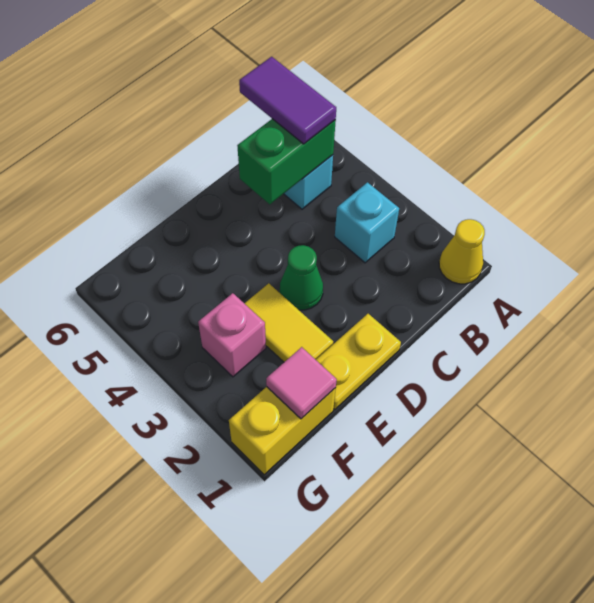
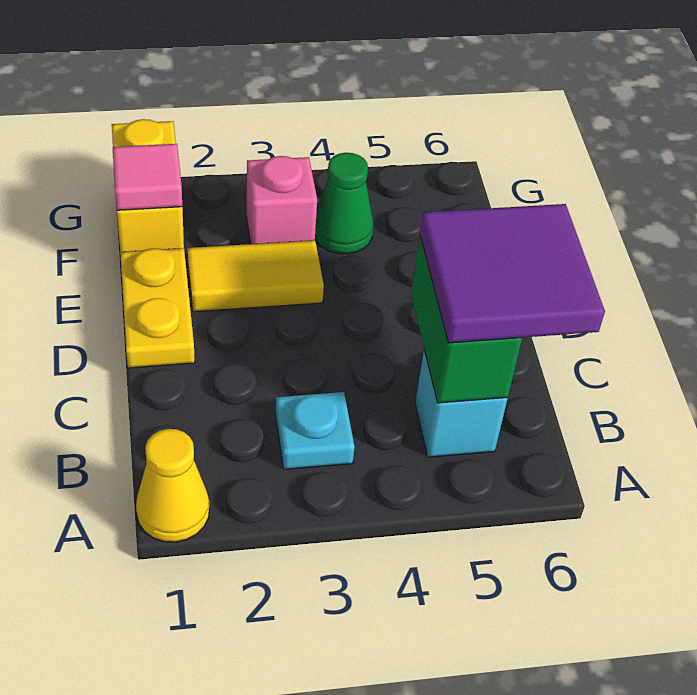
cyan 1x1 brick [335,182,399,263] -> cyan 1x1 plate [275,392,355,469]
purple 1x2 tile [239,57,336,144] -> purple 2x2 tile [420,204,605,343]
green 1x1 cone [280,245,323,310] -> green 1x1 cone moved to [315,153,373,254]

